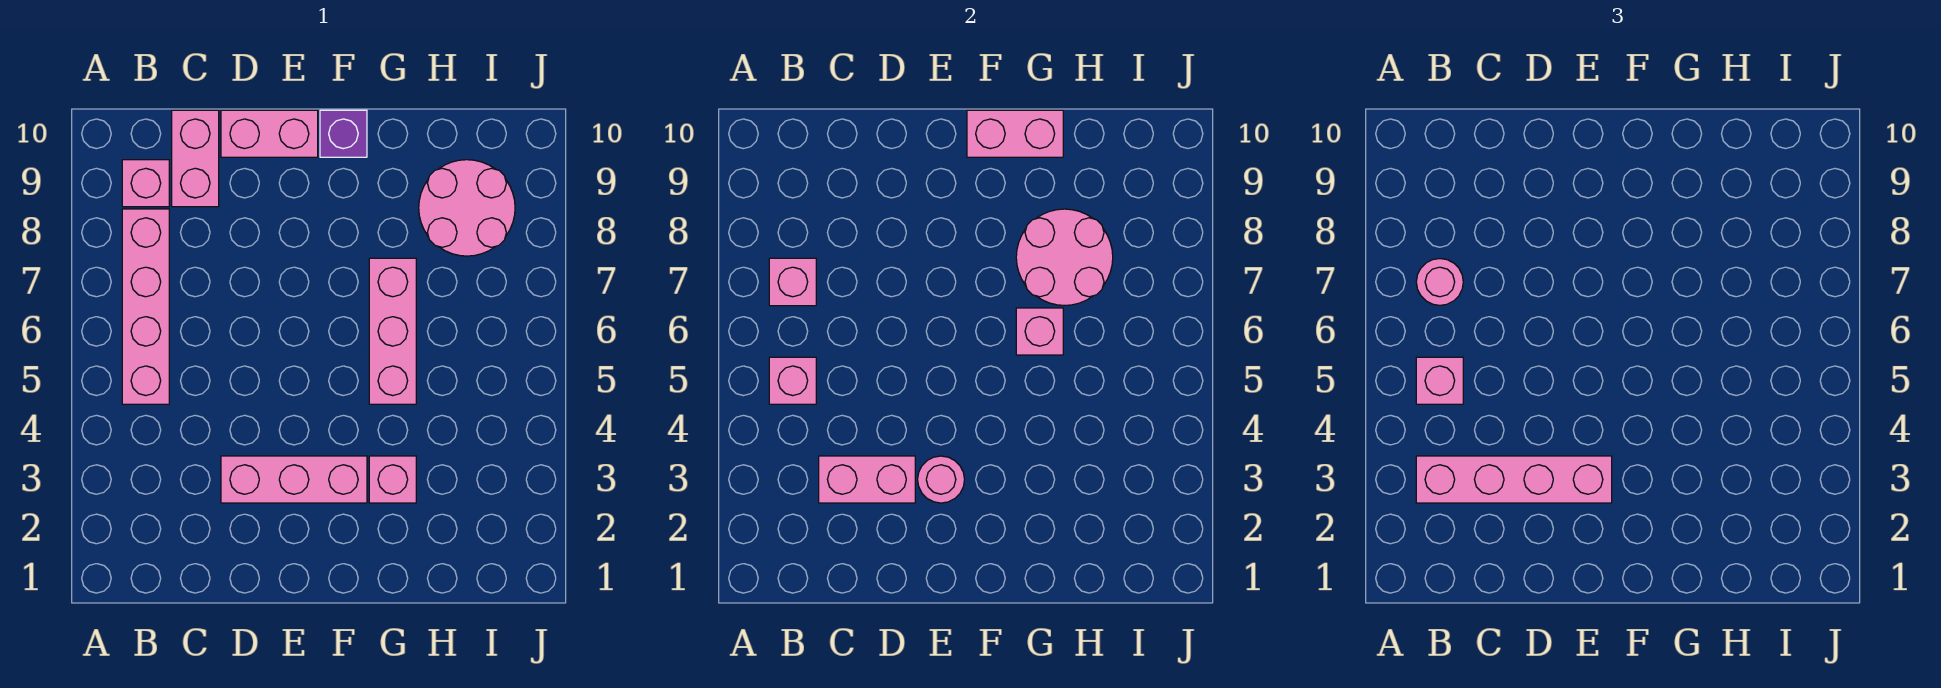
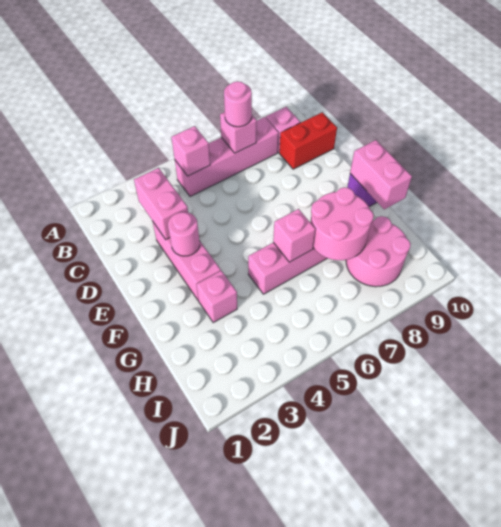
pink 1x4 brick [1416,456,1612,503] -> none
pink 1x1 brick [1416,357,1463,404] -> none
pink 1x2 brick [172,110,219,207] -> red 1x2 brick [279,112,337,169]
pink 1x2 brick [221,110,318,157] -> none

